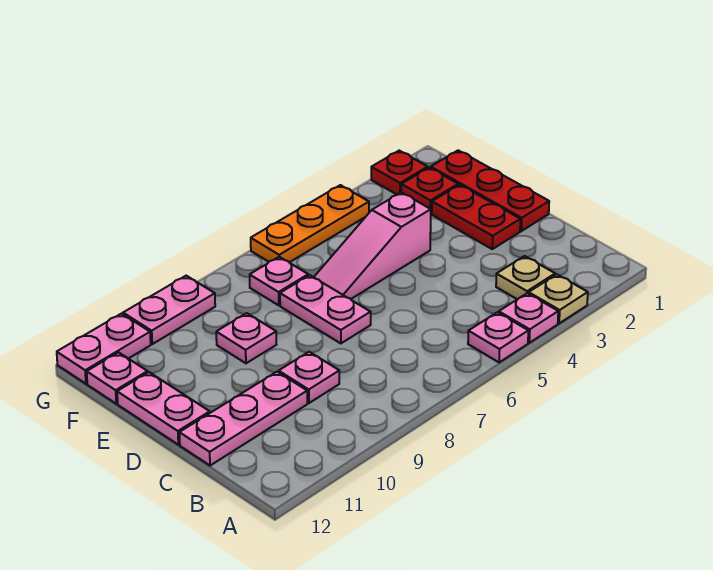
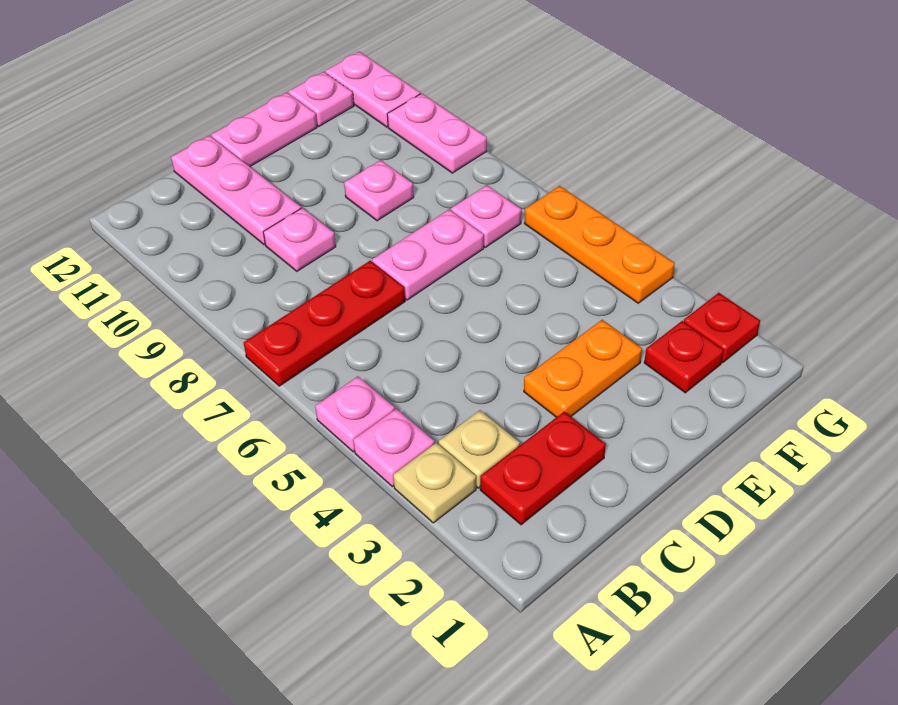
red 1x3 plate [431,150,549,231] -> red 1x3 plate moved to [244,261,405,386]
red 1x2 plate [432,185,520,249] -> red 1x2 plate moved to [480,412,606,525]
none -> orange 1x2 plate [524,320,642,417]
pink 1x3 slope [314,192,431,299] -> none

